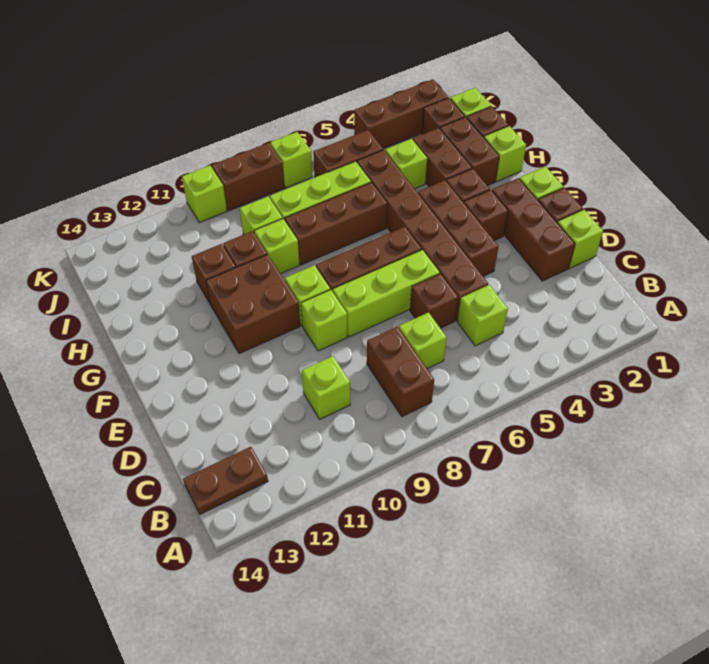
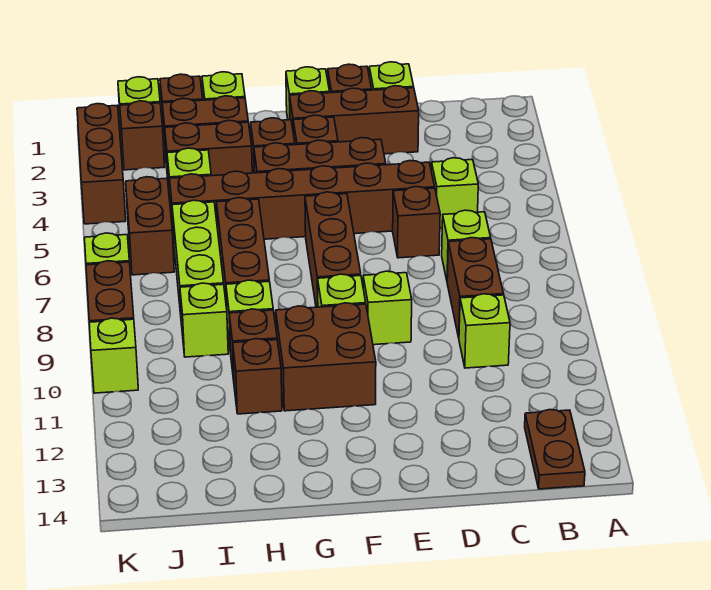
brown 1x2 brick [367,327,434,417] -> brown 1x2 brick turned to [447,238,503,337]
lime 1x3 brick [333,250,440,337] -> none

